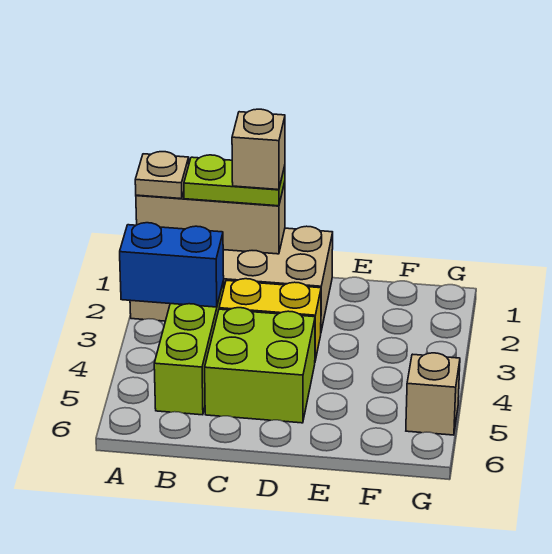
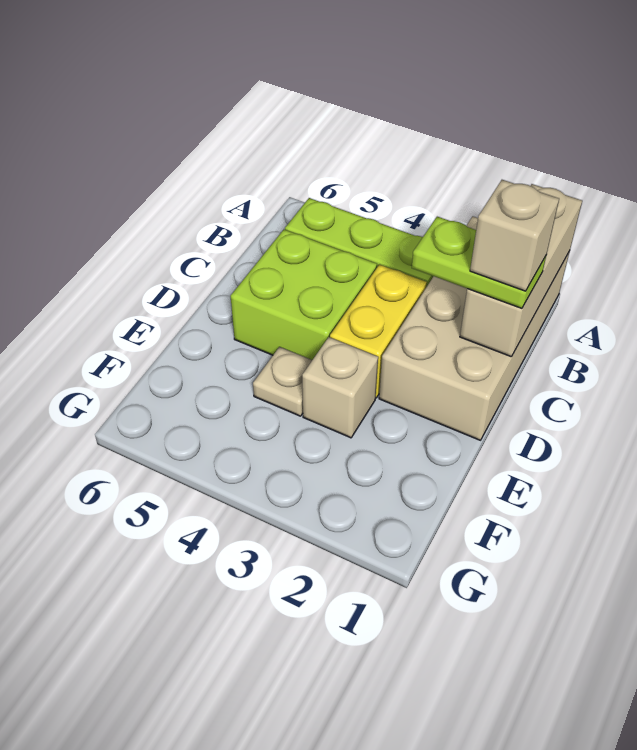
tan 1x1 plate [135,152,189,199] -> tan 1x1 plate moved to [253,347,312,416]
blue 1x2 brick [120,223,224,307] -> none
lime 1x2 plate [184,155,285,206] -> lime 1x2 plate turned to [412,217,546,308]
tan 1x1 brick [406,353,460,435] -> tan 1x1 brick moved to [302,337,378,438]

